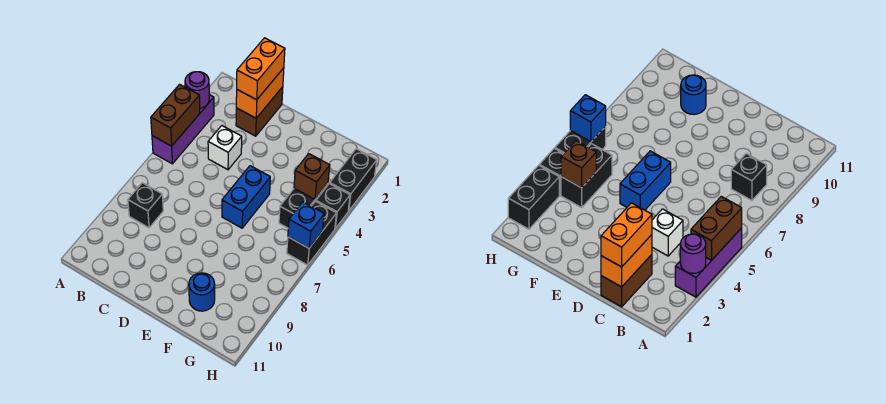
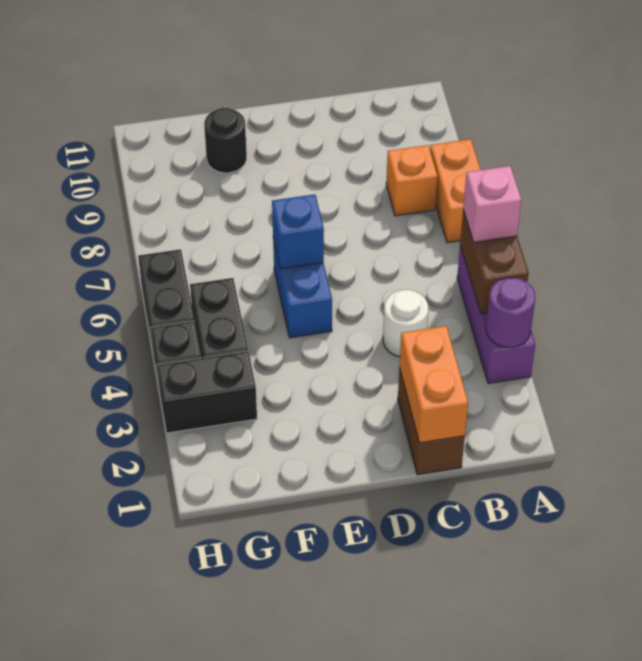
none -> pink 1x1 brick [463,166,522,242]
black 1x1 brick [128,183,163,228] -> orange 1x1 brick [386,145,438,216]
orange 1x2 brick [237,38,285,100] -> orange 1x2 brick moved to [430,139,481,243]
white 1x1 brick [208,126,242,170] -> white 1x1 round brick [383,290,428,357]
blue 1x1 round brick [189,273,215,311] -> black 1x1 round brick [204,108,247,173]
brown 1x1 brick [294,154,330,199] -> none
black 1x2 brick [330,149,377,211] -> black 1x2 brick turned to [157,351,257,433]
blue 1x1 brick [288,202,324,248] -> blue 1x1 brick moved to [272,194,324,269]

